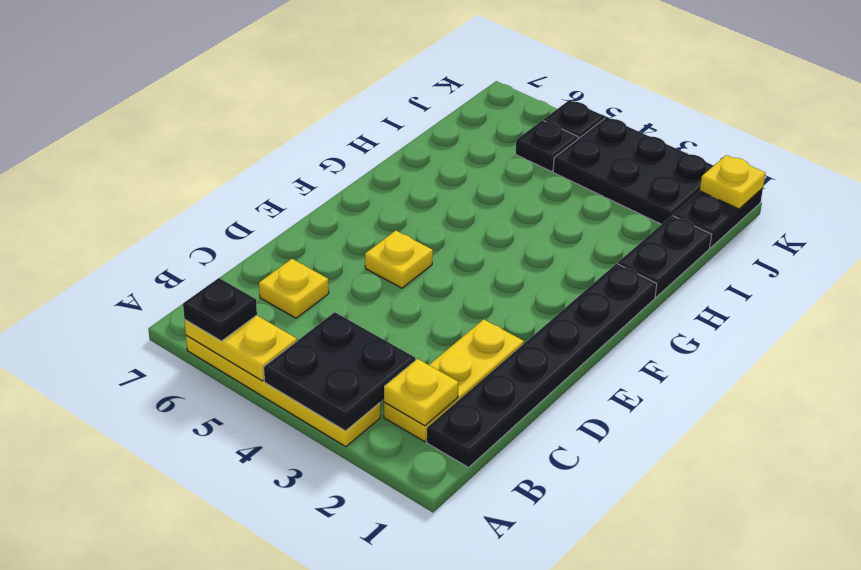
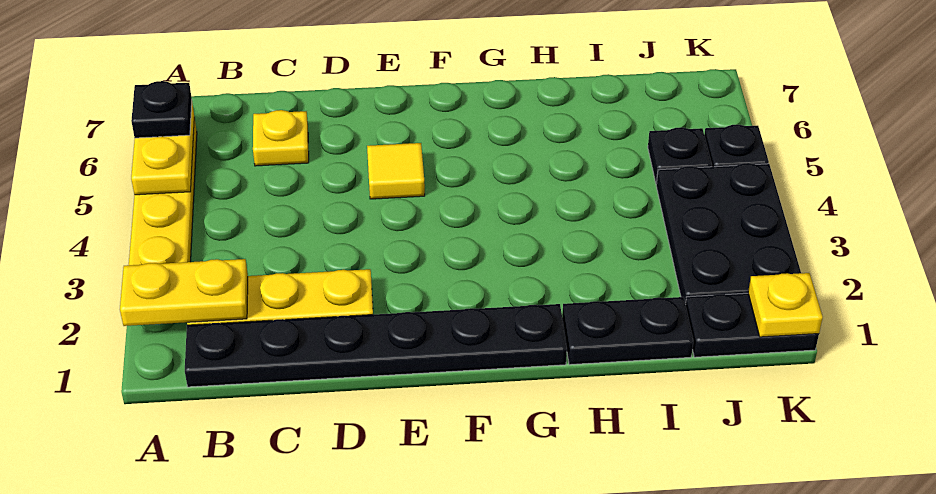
black 2x2 plate [264,312,415,431] -> none
yellow 1x1 plate [384,359,459,426] -> yellow 1x2 plate [120,259,248,326]
yellow 1x1 plate [365,231,433,288] -> yellow 1x1 tile [367,143,425,199]

